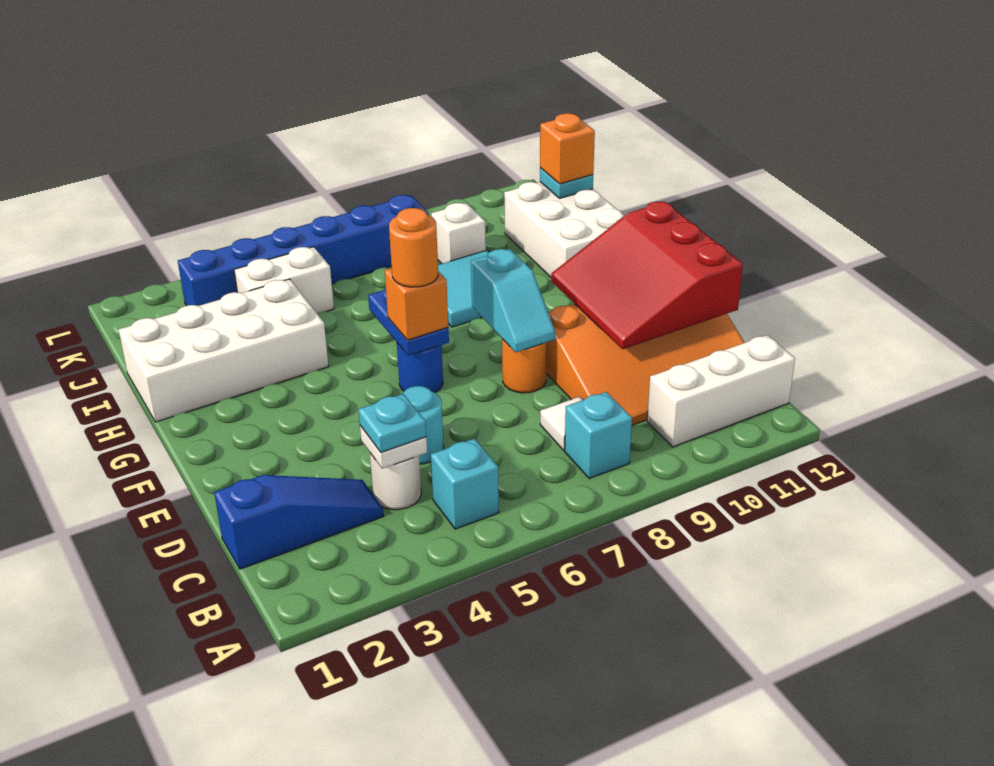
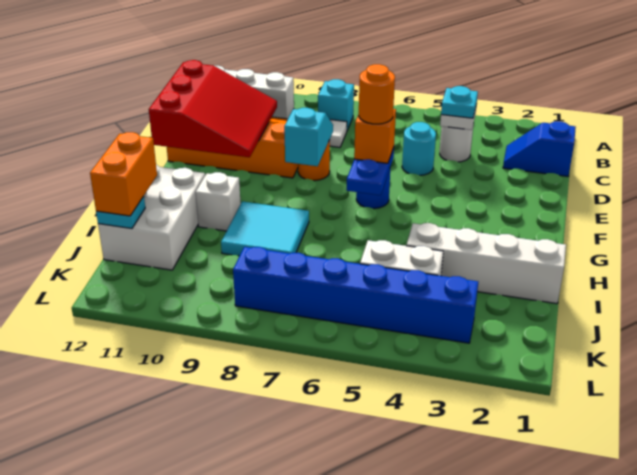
cyan 1x1 brick [431,439,499,529] -> none
blue 1x3 slope [214,475,383,569] -> blue 1x2 slope [503,121,576,176]
white 2x4 brick [118,279,329,422] -> white 1x4 brick [406,223,566,304]
white 1x1 brick [431,203,486,264] -> white 1x1 brick moved to [196,172,241,231]
orange 1x1 brick [540,113,595,184] -> orange 1x2 brick [90,132,157,216]

